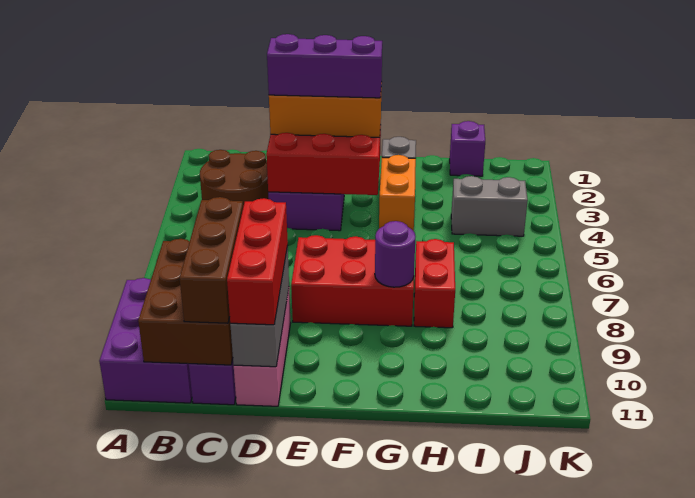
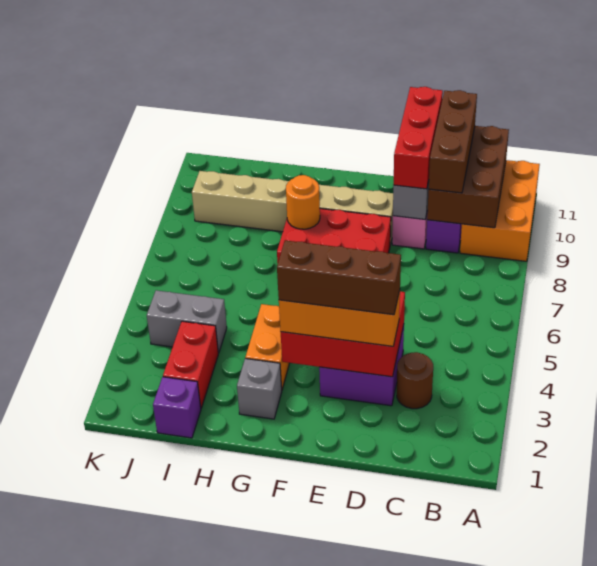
purple 2x3 brick [99,278,192,403] -> orange 2x3 brick [460,160,540,261]
brown 2x2 round brick [200,150,269,207] -> brown 1x1 round brick [397,352,433,409]
purple 1x3 brick [267,34,382,98] -> brown 1x3 brick [277,240,401,315]
none -> tan 1x6 brick [192,171,393,245]
purple 1x1 round brick [375,221,416,287] -> orange 1x1 round brick [286,175,320,229]
red 1x2 brick [414,239,455,328] -> red 1x2 brick moved to [163,321,218,408]

